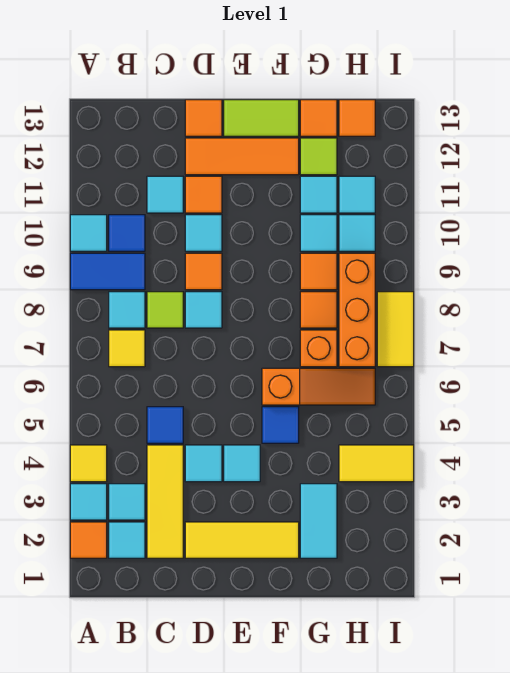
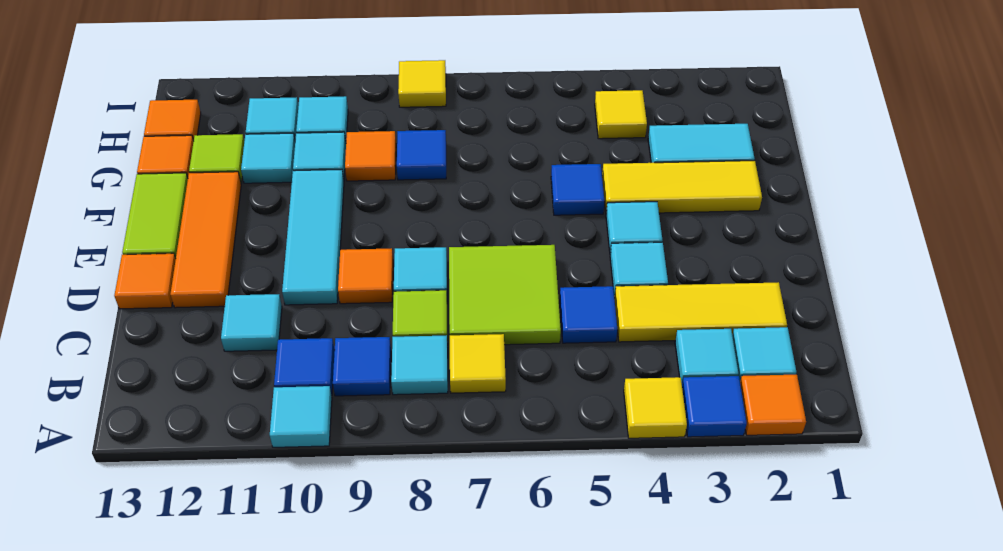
cyan 1x1 tile [70,484,107,520] -> blue 1x1 tile [682,376,747,437]
blue 1x2 tile [70,253,145,290] -> blue 1x1 tile [333,337,391,396]
none -> lime 2x2 tile [449,245,561,345]
yellow 1x3 tile [185,522,299,558] -> yellow 1x3 tile turned to [602,161,762,213]
cyan 1x1 tile [185,215,222,251] -> cyan 1x3 tile [282,170,344,305]
orange 1x1 tile [185,176,222,213] -> none
orange 1x3 slope [262,368,375,405] -> none
orange 1x1 brick [300,330,337,367] -> none
orange 1x1 tile [300,292,337,328] -> blue 1x1 tile [397,130,446,180]
yellow 1x2 tile [339,445,414,482] -> yellow 1x1 tile [595,90,647,139]
orange 1x3 brick [339,253,375,367] -> none
yellow 1x2 tile [377,292,414,367] -> yellow 1x1 tile [398,60,446,107]

